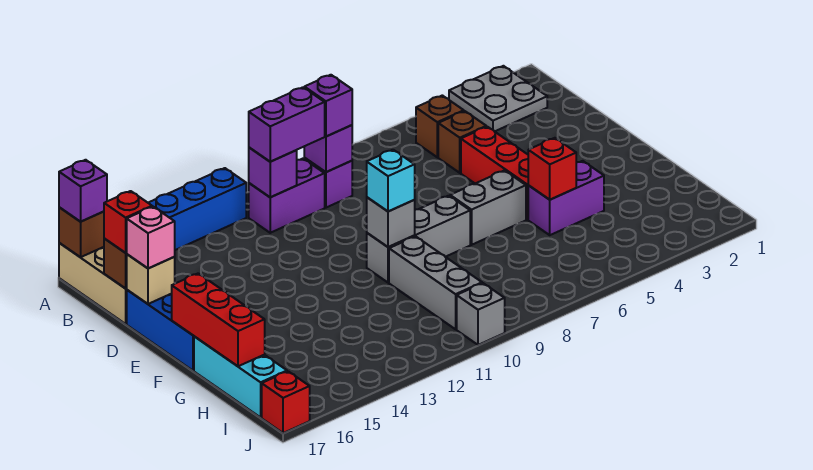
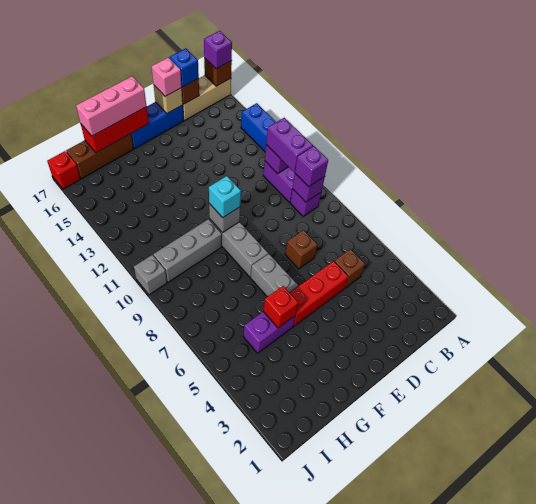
grey 2x2 plate [449,66,547,131] -> none
brown 1x1 brick [416,95,464,157] -> brown 1x1 brick moved to [285,230,318,269]
red 1x1 brick [104,191,152,253] -> blue 1x1 brick [169,48,199,87]
none -> pink 1x3 brick [76,76,147,136]
purple 1x2 brick [528,161,604,235] -> purple 1x2 brick turned to [243,312,295,353]
cyan 1x3 brick [194,337,287,417] -> brown 1x3 brick [66,134,134,179]

